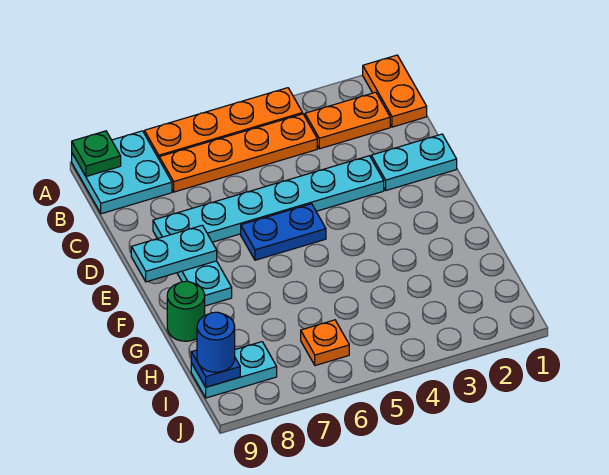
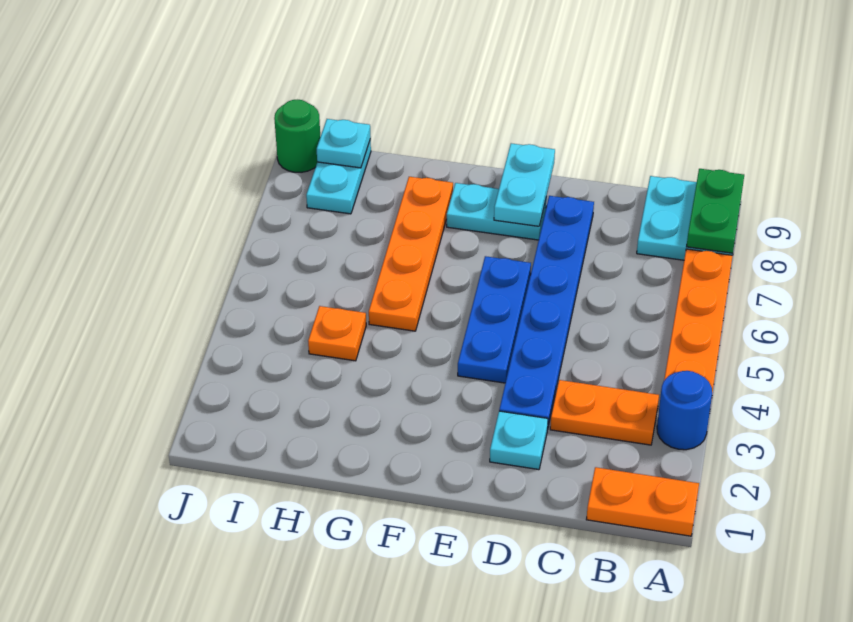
green 1x1 plate [72,131,121,177] -> green 1x2 plate [687,169,744,253]
orange 1x2 plate [305,92,390,149] -> orange 1x2 plate turned to [550,380,659,445]
orange 1x4 plate [159,114,317,192] -> orange 1x4 plate moved to [369,177,453,331]
cyan 1x2 plate [371,134,457,190] -> cyan 1x1 plate [490,411,548,470]
cyan 1x6 plate [153,156,384,242] -> blue 1x6 plate [499,196,594,426]
blue 1x2 plate [241,204,326,260] -> blue 1x3 plate [458,256,531,383]
green 1x1 round brick [167,281,205,341] -> green 1x1 round brick moved to [274,100,320,172]
orange 1x1 plate [301,320,349,366] -> orange 1x1 plate moved to [308,306,366,361]
blue 1x1 plate [191,350,240,387] -> cyan 1x1 plate [317,119,371,168]
blue 1x1 round brick [197,312,235,372] -> blue 1x1 round brick moved to [657,371,712,450]

